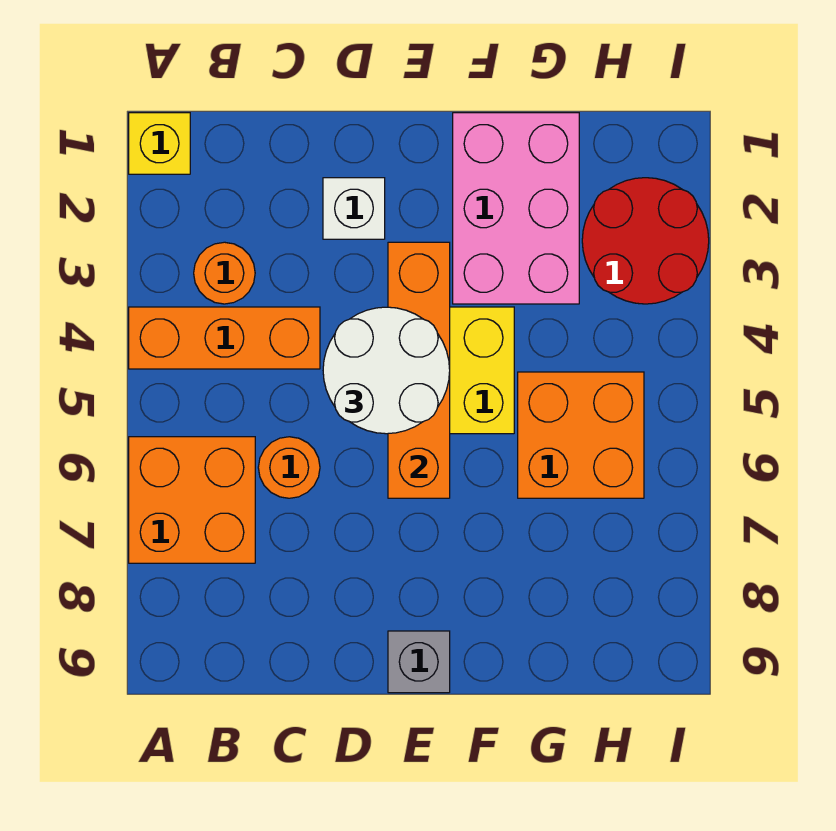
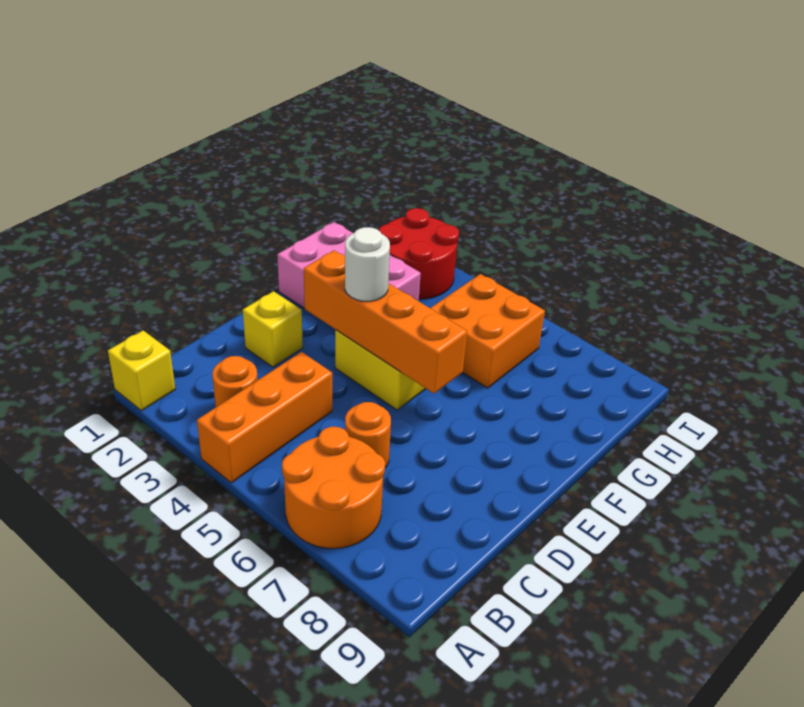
orange 2x2 brick [129,437,255,563] -> orange 2x2 round brick [282,427,385,549]
white 1x1 brick [323,178,385,239] -> yellow 1x1 brick [243,291,303,367]
white 2x2 round brick [323,307,450,434] -> white 1x1 round brick [345,227,390,301]
grey 1x1 brick [388,631,450,693] -> none

